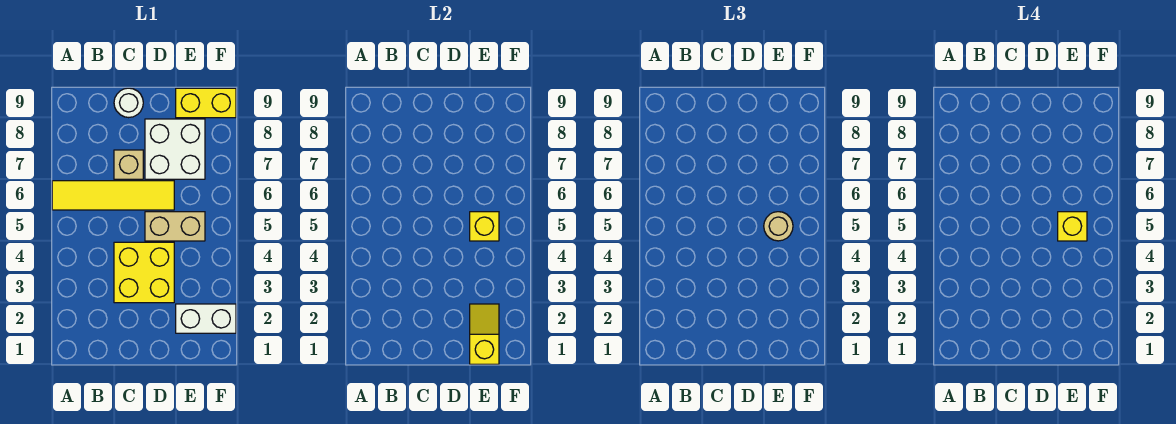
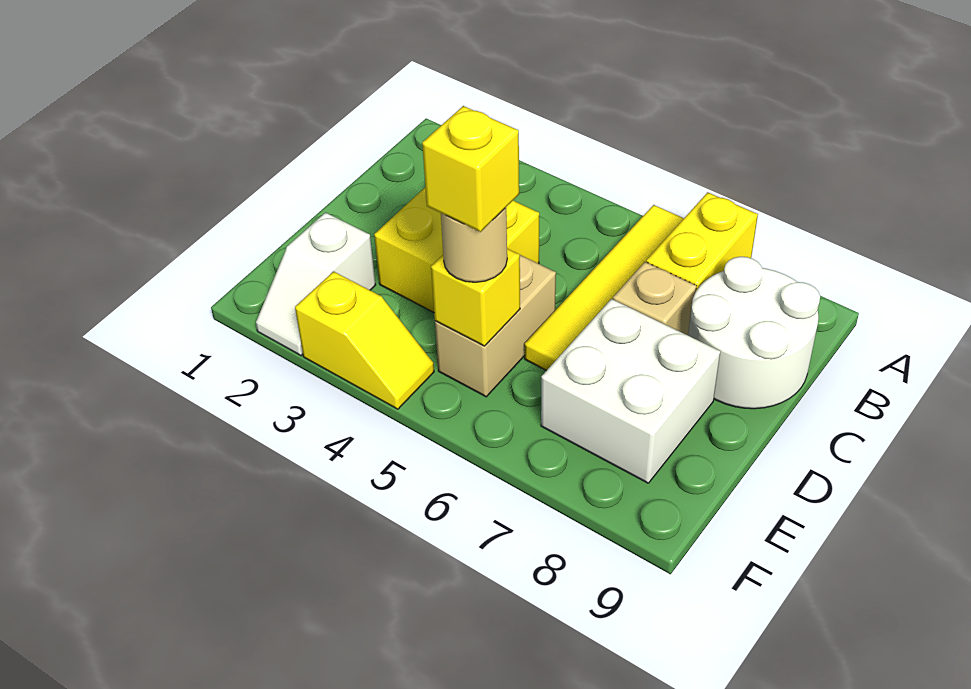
white 1x1 round brick [114,88,143,118] -> white 2x2 round brick [688,257,820,409]
yellow 1x2 slope [470,304,499,364] -> yellow 1x2 slope moved to [295,272,434,409]
white 1x2 brick [176,304,236,333] -> white 1x2 slope [256,213,376,356]
yellow 1x2 brick [176,88,236,118] -> yellow 1x2 brick moved to [646,192,758,291]

